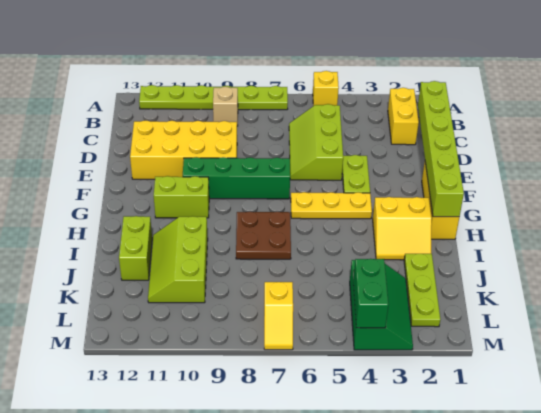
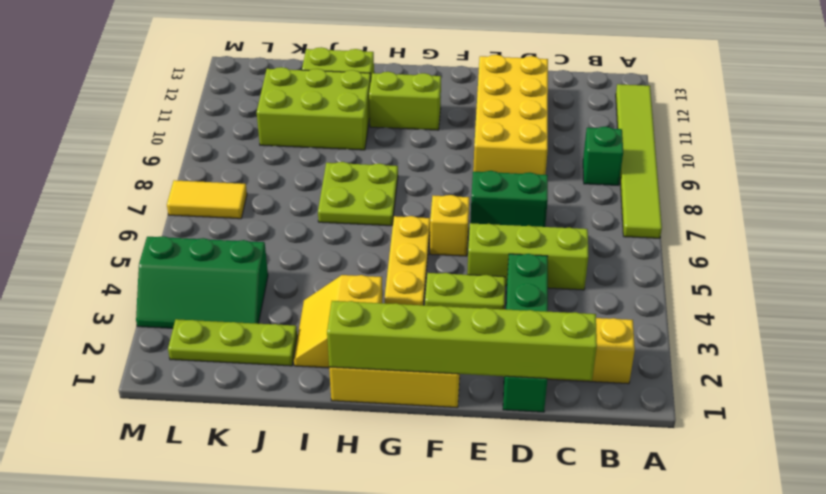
yellow 1x1 brick [313,71,339,106] -> yellow 1x1 brick moved to [430,195,469,256]
lime 1x6 plate [139,85,288,110] -> lime 1x6 tile [616,84,662,238]
tan 1x1 brick [213,87,238,126] -> green 1x1 brick [583,127,623,185]
green 1x4 brick [183,157,290,199] -> green 1x4 brick moved to [503,254,548,412]
lime 1x2 brick [154,176,209,218] -> lime 1x2 brick turned to [369,72,441,130]
brown 2x2 plate [236,212,291,259] -> lime 2x2 plate [318,162,398,226]
lime 2x3 slope [148,216,208,303] -> lime 2x3 brick [257,67,371,150]
green 1x2 brick [353,259,388,328] -> green 1x2 brick moved to [470,171,548,227]
yellow 1x2 slope [264,282,293,350] -> yellow 1x2 tile [167,180,247,219]

